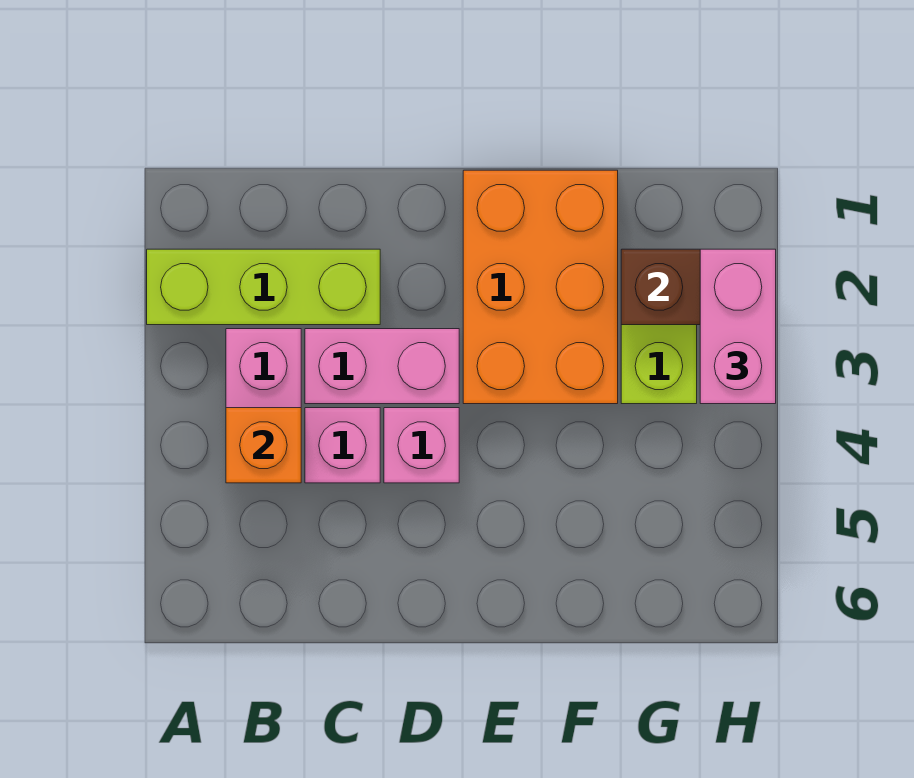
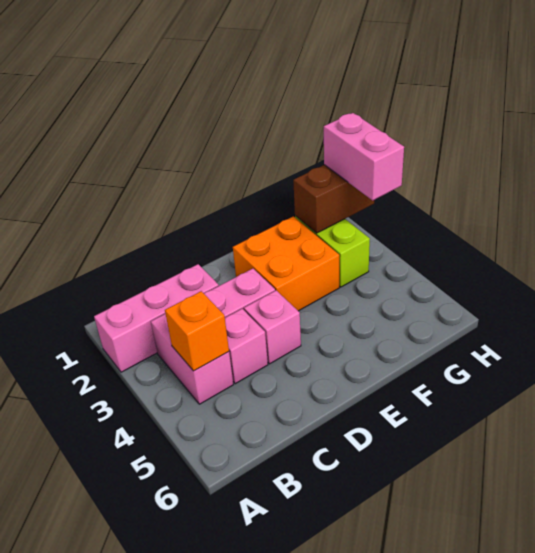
lime 1x3 brick [147,249,380,325] -> pink 1x3 brick [94,264,219,372]
orange 2x3 brick [463,170,618,404] -> orange 2x2 brick [233,216,339,311]

